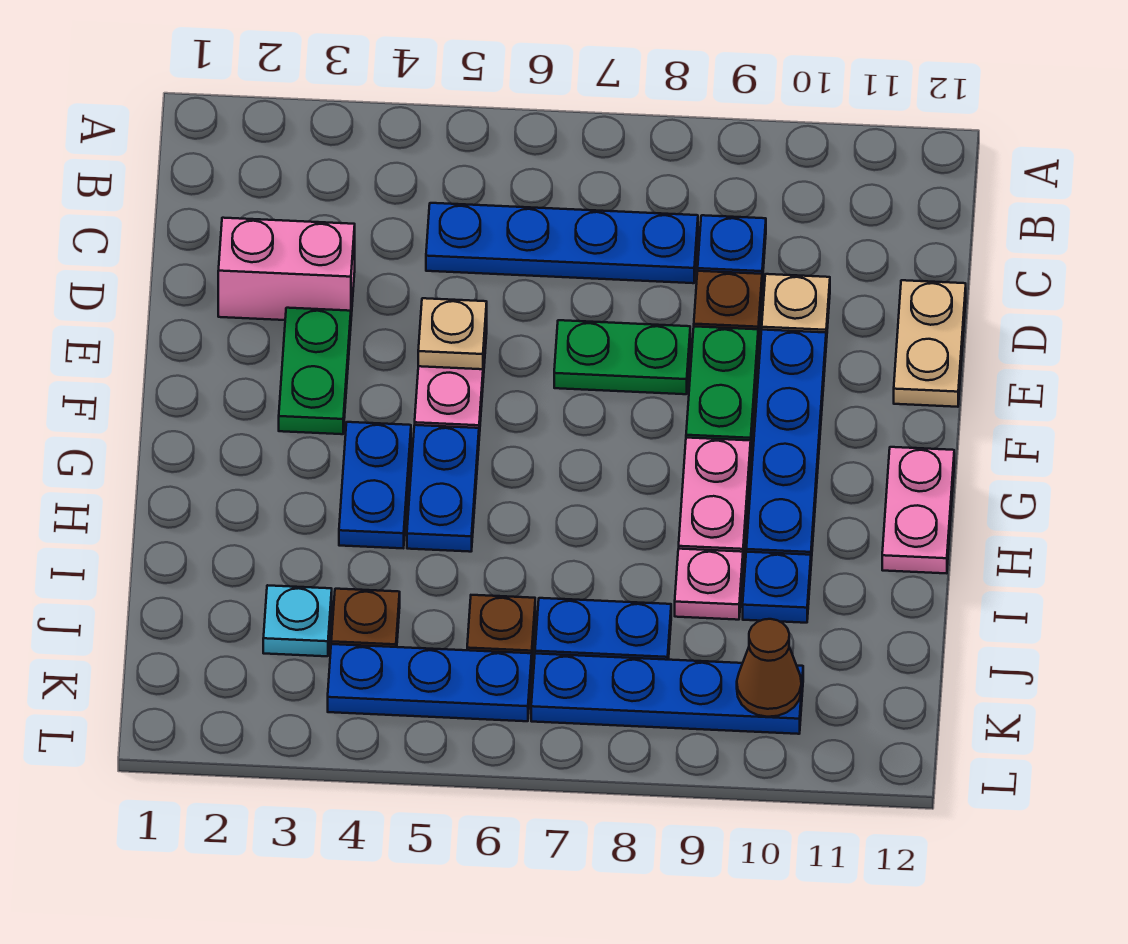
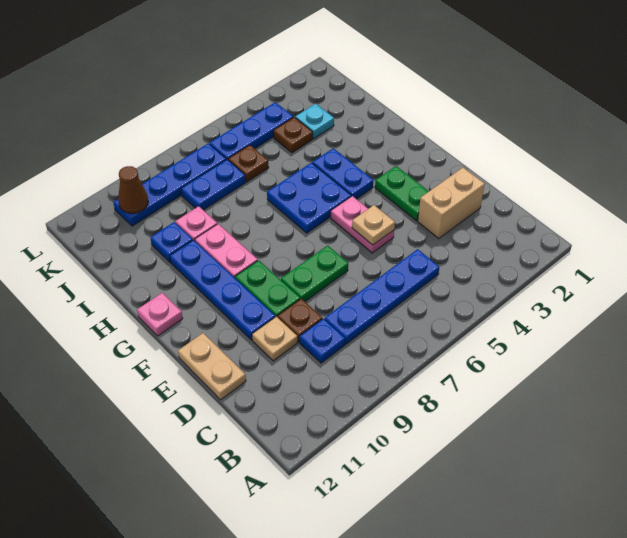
pink 1x2 brick [218,218,355,320] -> tan 1x2 brick [418,168,485,238]
blue 1x2 plate [407,425,479,552] -> blue 2x2 plate [267,163,351,233]
pink 1x2 plate [882,447,954,573] -> pink 1x1 plate [137,293,183,336]

